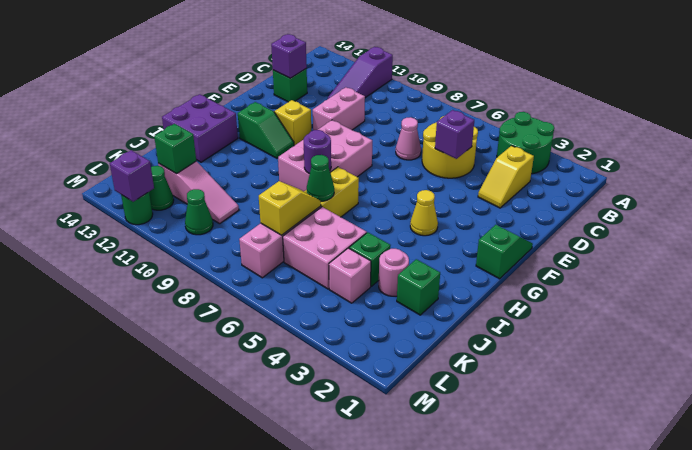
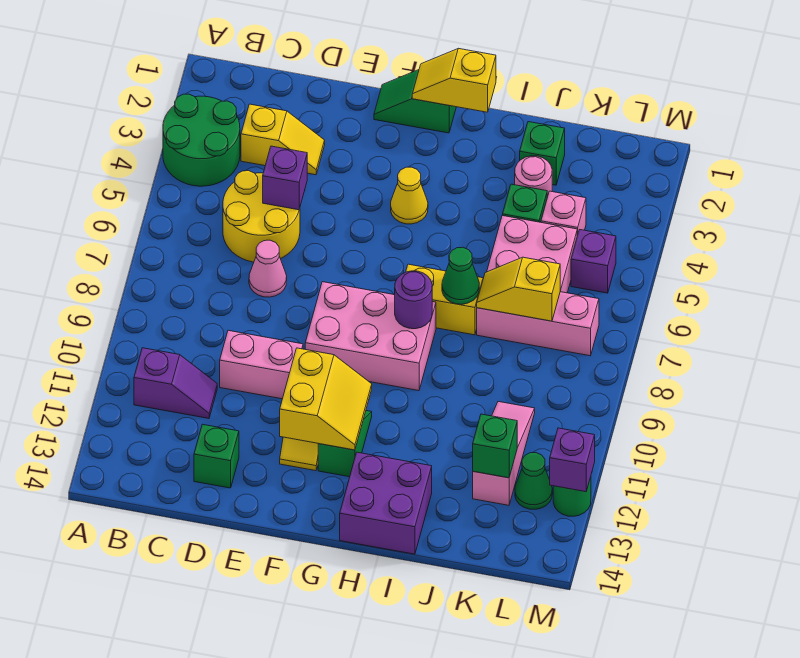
purple 1x3 slope [328,47,393,99] -> purple 1x2 slope [134,348,217,418]
purple 1x1 brick [271,34,307,78] -> purple 1x1 brick moved to [571,230,616,293]
none -> yellow 2x2 slope [280,348,372,450]
none -> yellow 1x2 slope [412,49,496,112]
green 1x1 cone [185,189,213,235] -> none

